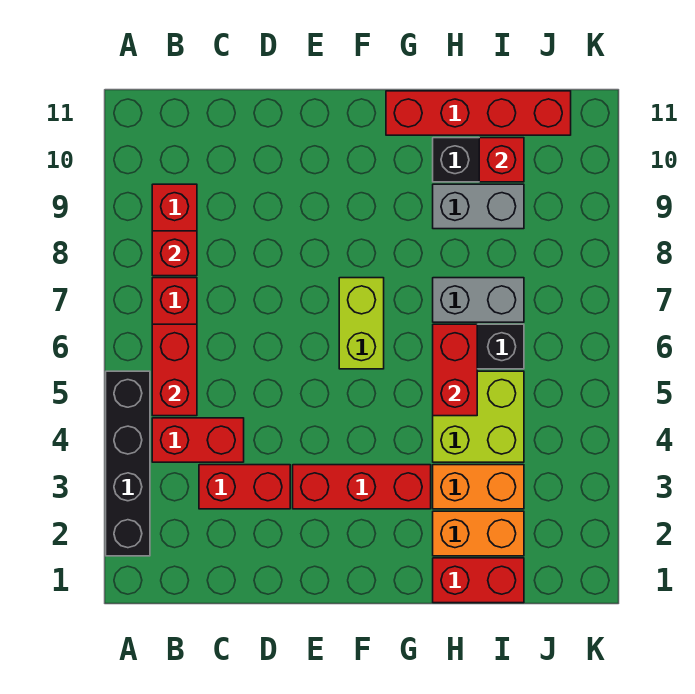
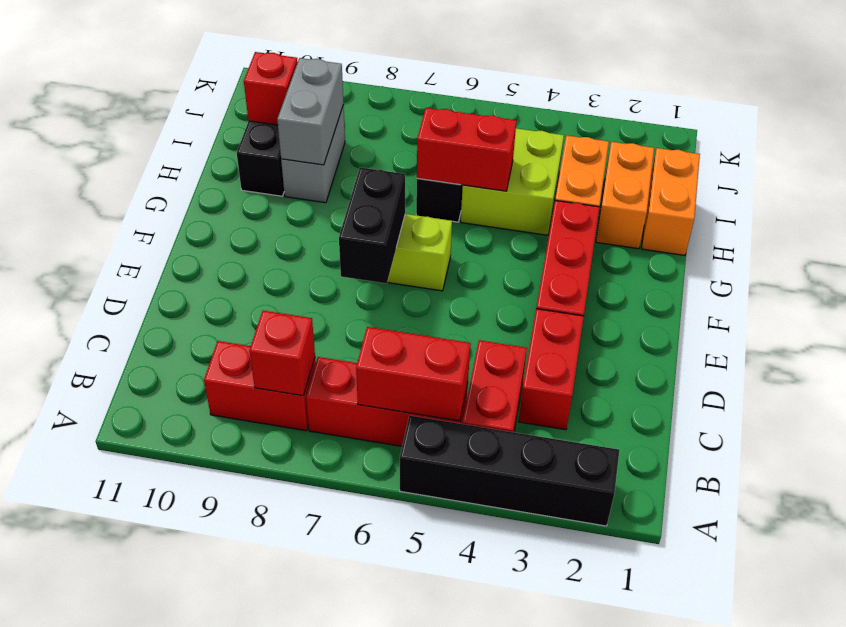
none -> black 1x2 brick [339,167,405,284]
red 1x4 brick [386,91,571,135] -> none
red 1x2 brick [433,558,524,603] -> orange 1x2 brick [642,148,700,255]
grey 1x2 brick [433,278,524,322] -> grey 1x2 brick moved to [277,58,343,165]

